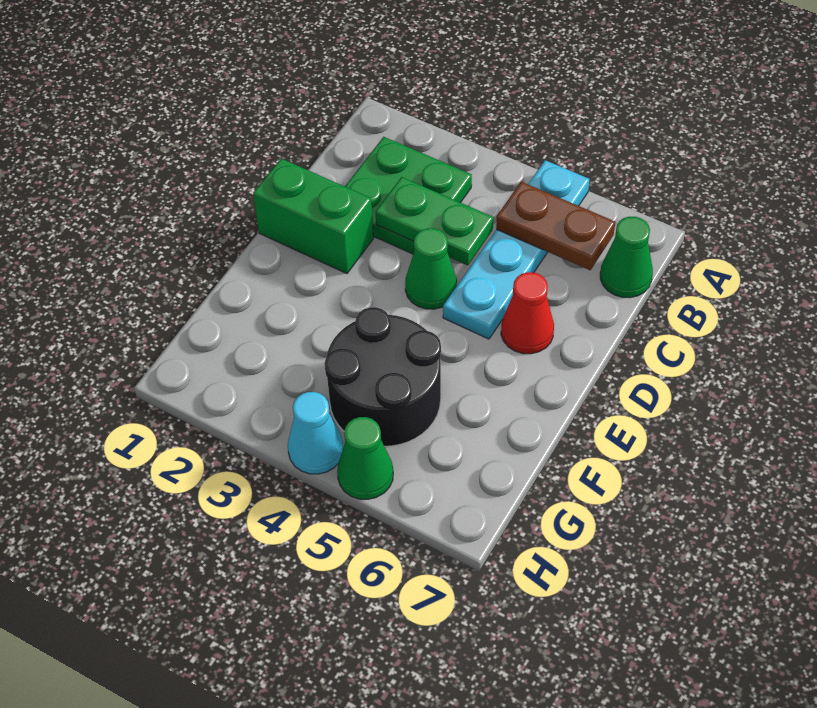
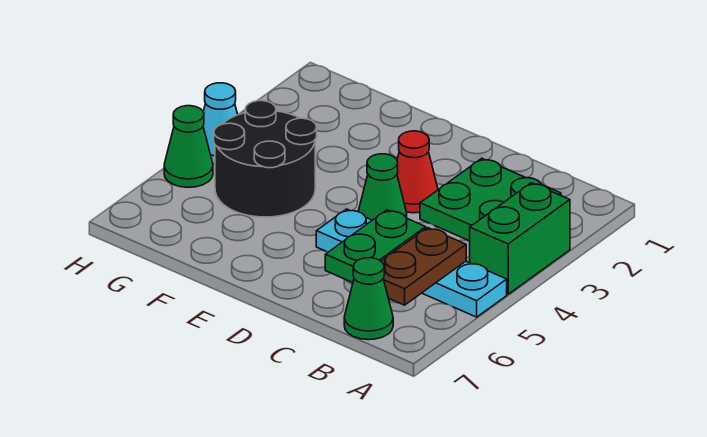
green 1x2 plate [376,177,493,265] -> green 1x2 plate moved to [325,210,426,283]
green 1x2 brick [253,159,373,274] -> green 1x2 brick moved to [470,183,570,294]
red 1x1 cone [501,272,554,354] -> red 1x1 cone moved to [397,131,438,213]

